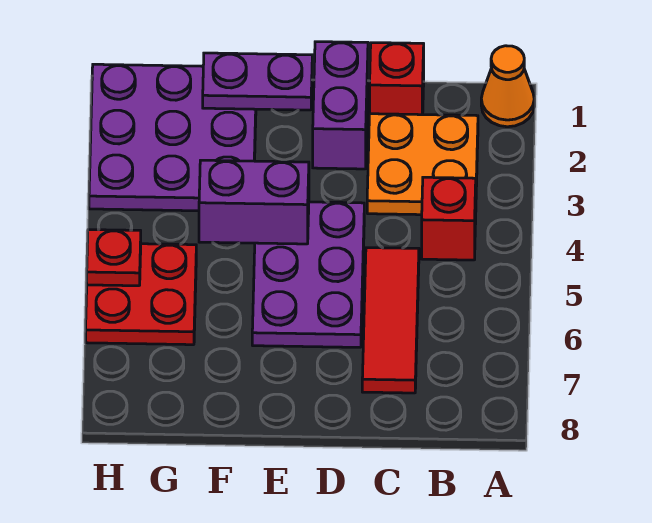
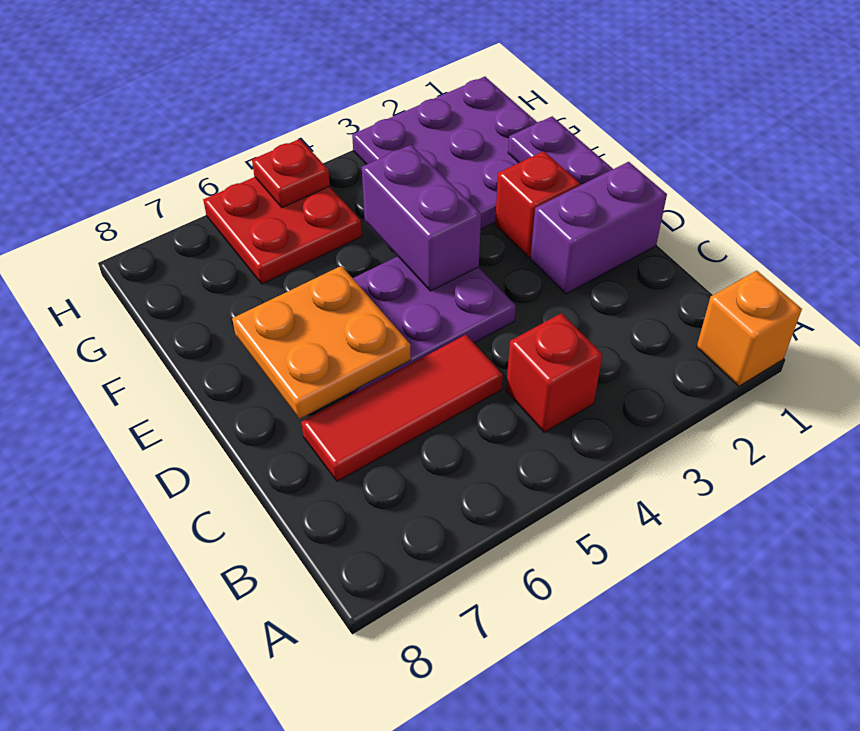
orange 1x1 cone [481,46,534,127] -> orange 1x1 brick [697,271,802,386]
orange 2x2 plate [367,114,478,215] -> orange 2x2 plate moved to [232,266,411,419]
red 1x1 brick [370,43,424,115] -> red 1x1 brick moved to [495,151,580,257]

